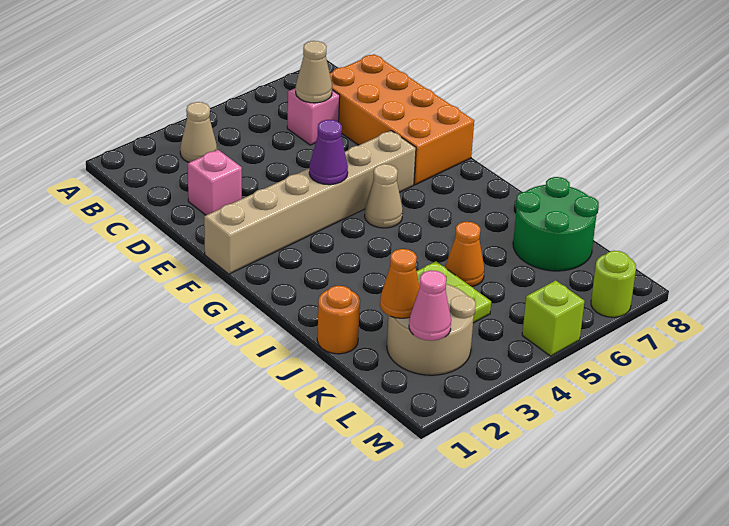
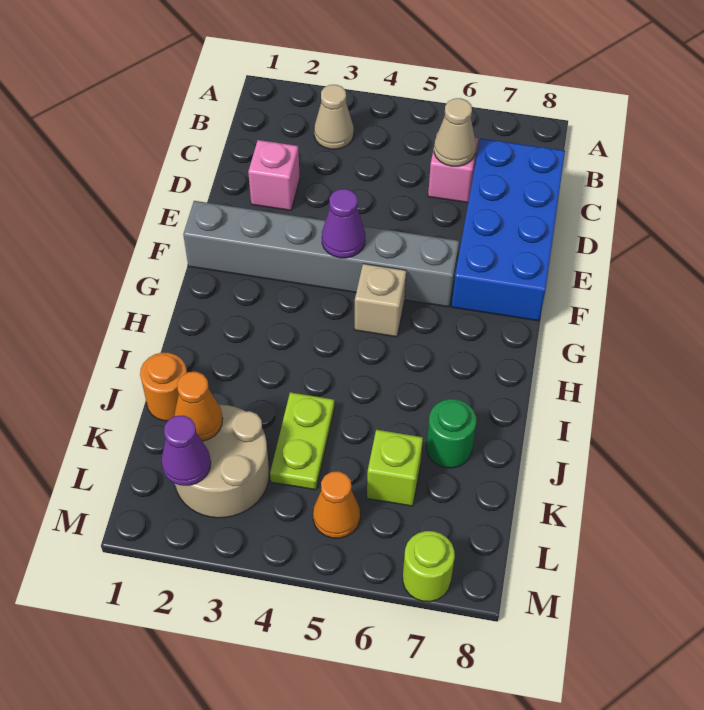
orange 2x4 brick [330,54,474,185] -> blue 2x4 brick [452,138,565,321]
tan 1x6 brick [204,131,416,274] -> grey 1x6 brick [183,201,459,307]
tan 1x1 cone [365,164,403,228] -> tan 1x1 brick [355,264,406,337]
orange 1x1 cone [445,222,484,287] -> orange 1x1 cone moved to [313,471,360,538]
green 2x2 round brick [513,177,599,271] -> green 1x1 round brick [427,399,476,468]
pink 1x1 cone [409,270,451,341] -> purple 1x1 cone [161,415,211,486]
lime 1x1 brick [522,280,584,356] -> lime 1x1 brick moved to [367,430,423,506]

